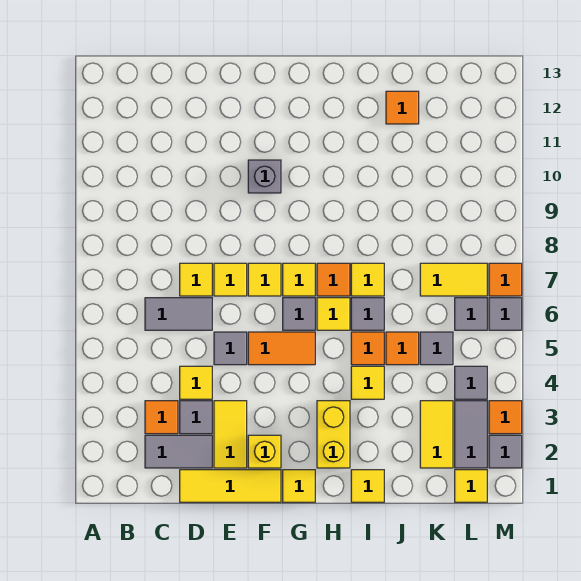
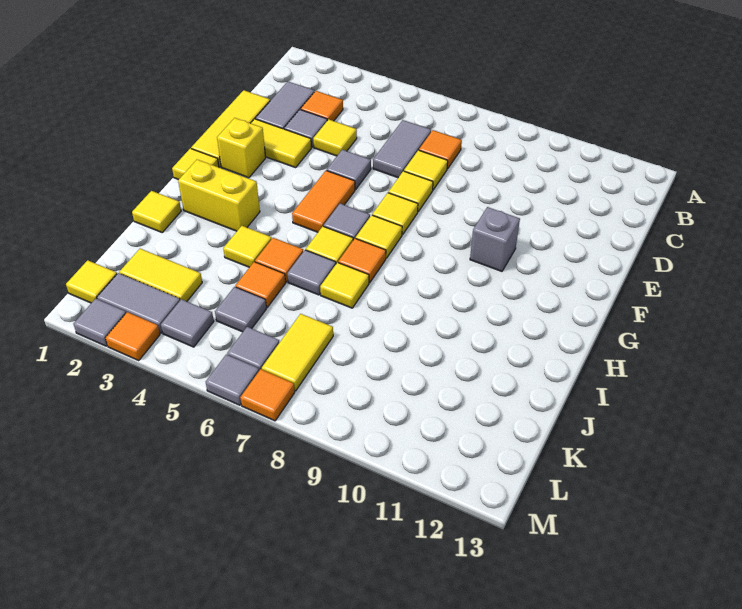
orange 1x1 tile [386,91,419,124] -> orange 1x1 tile moved to [419,130,462,169]

